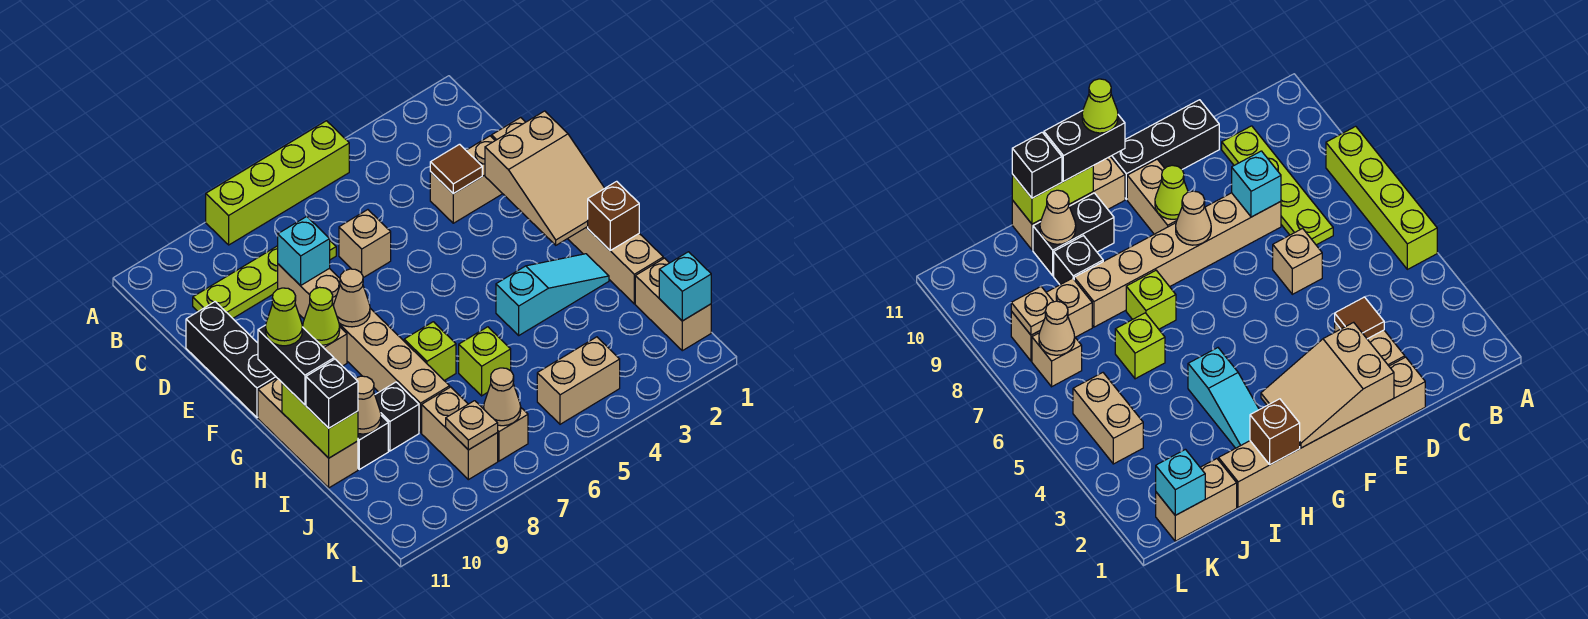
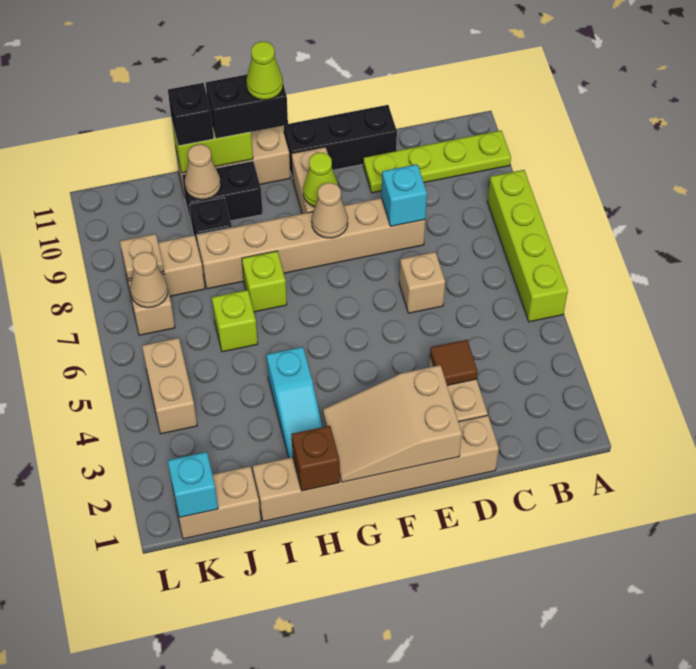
lime 1x4 plate [193,241,336,318] -> lime 1x4 plate turned to [363,130,511,193]

